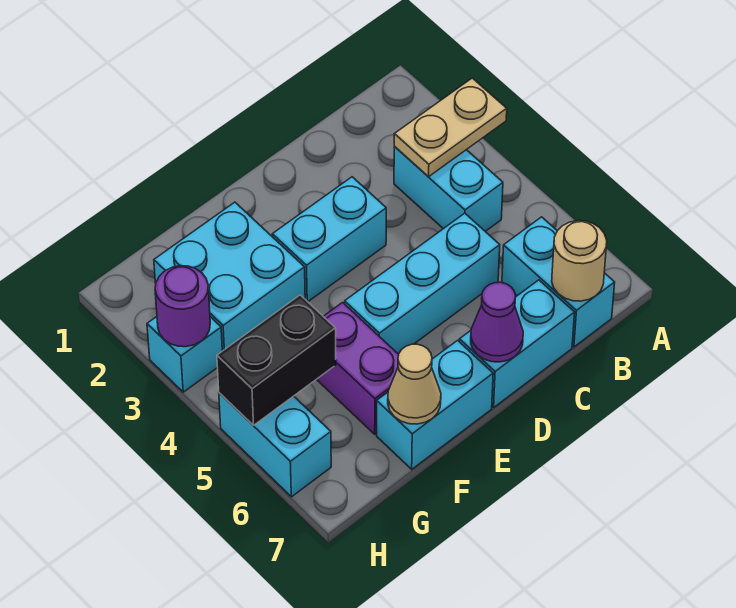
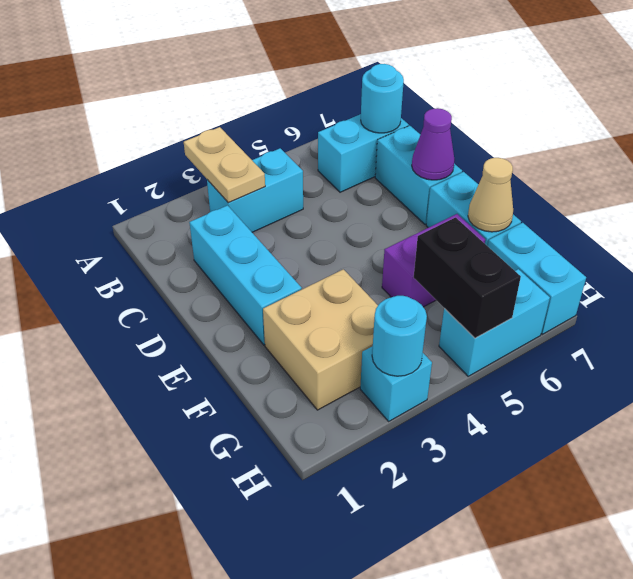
tan 1x1 round brick [552,221,607,301] -> cyan 1x1 round brick [361,64,404,133]
cyan 1x3 brick [345,213,500,354] -> cyan 1x3 brick moved to [189,205,302,345]
cyan 1x2 brick [272,177,386,302] -> cyan 1x2 brick moved to [488,223,586,334]
cyan 2x2 brick [154,202,305,351] -> tan 2x2 brick [263,269,378,410]
purple 1x1 round brick [155,266,210,347] -> cyan 1x1 round brick [372,296,427,376]

